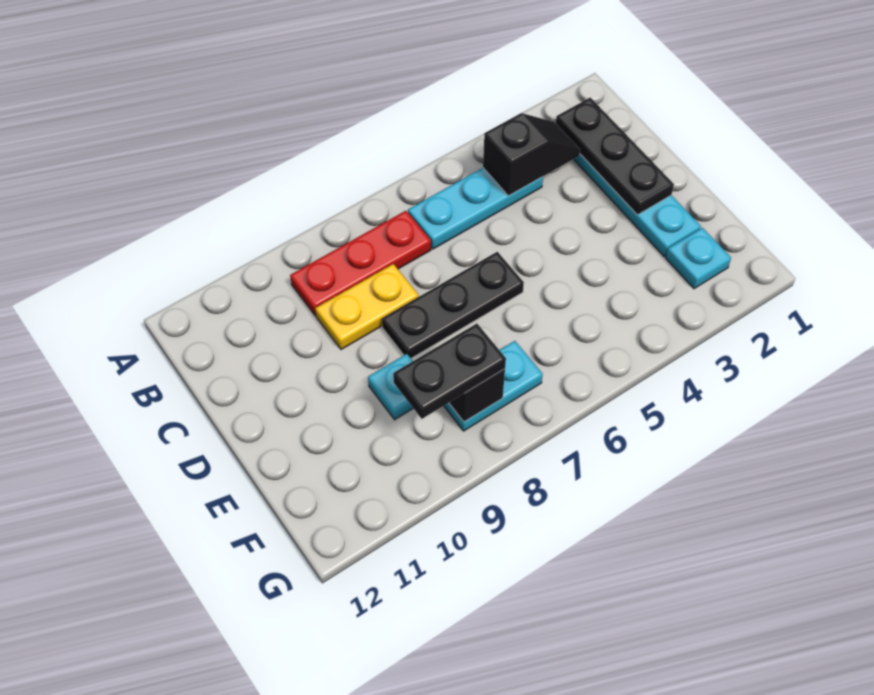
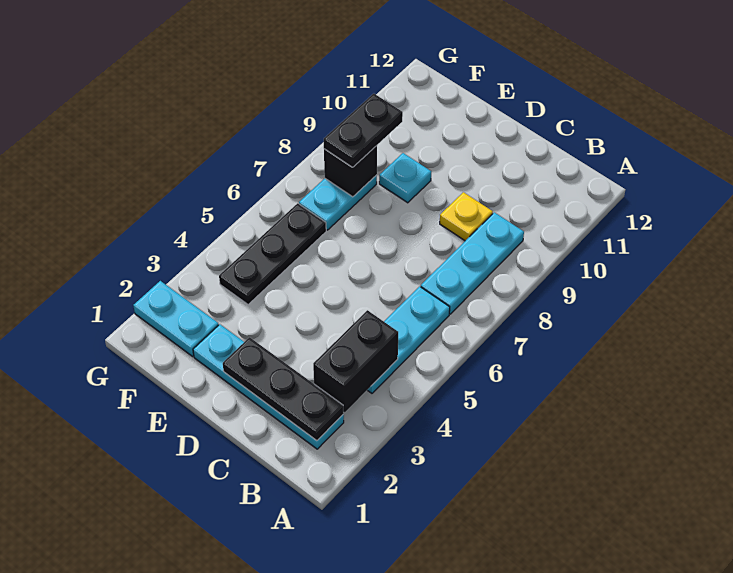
black 1x2 slope [483,113,580,196] -> black 1x2 brick [313,310,398,412]
red 1x3 plate [290,211,431,316] -> cyan 1x3 plate [421,212,524,314]
yellow 1x2 plate [315,264,419,350] -> yellow 1x1 plate [440,192,493,241]
black 1x3 plate [382,252,524,358] -> black 1x3 plate moved to [219,203,326,305]
cyan 1x1 plate [666,228,731,289] -> cyan 1x2 plate [133,281,219,356]

